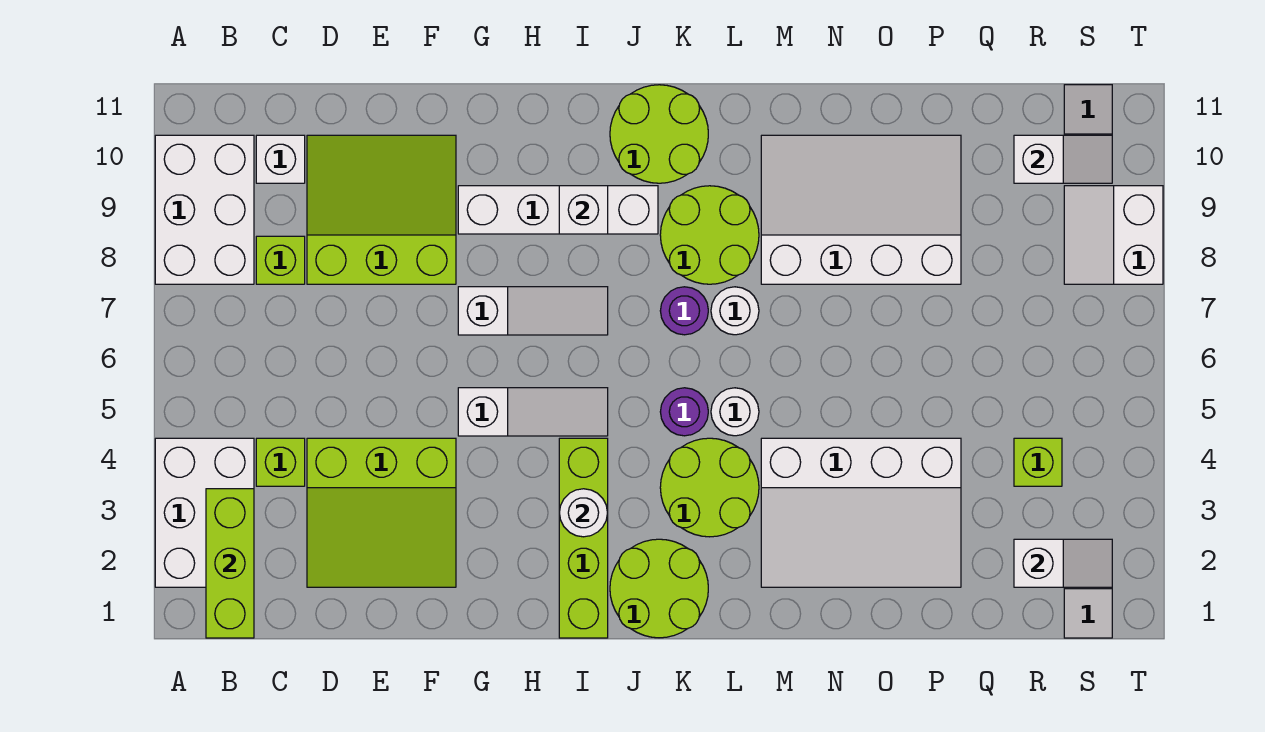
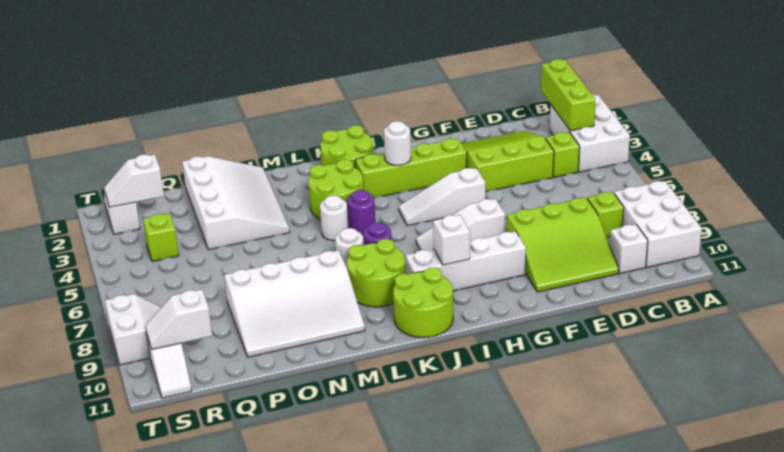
lime 1x4 brick [559,438,608,638] -> lime 1x4 brick turned to [355,138,467,198]
white 3x4 slope [761,438,961,587] -> white 3x4 slope turned to [182,156,290,250]

